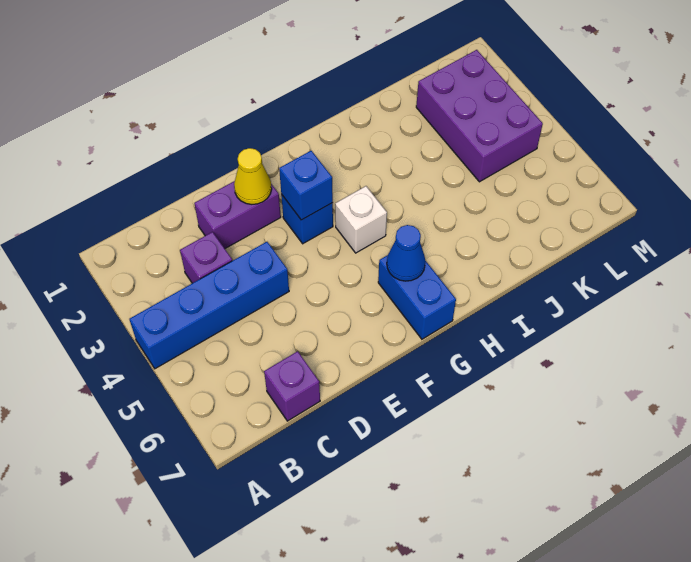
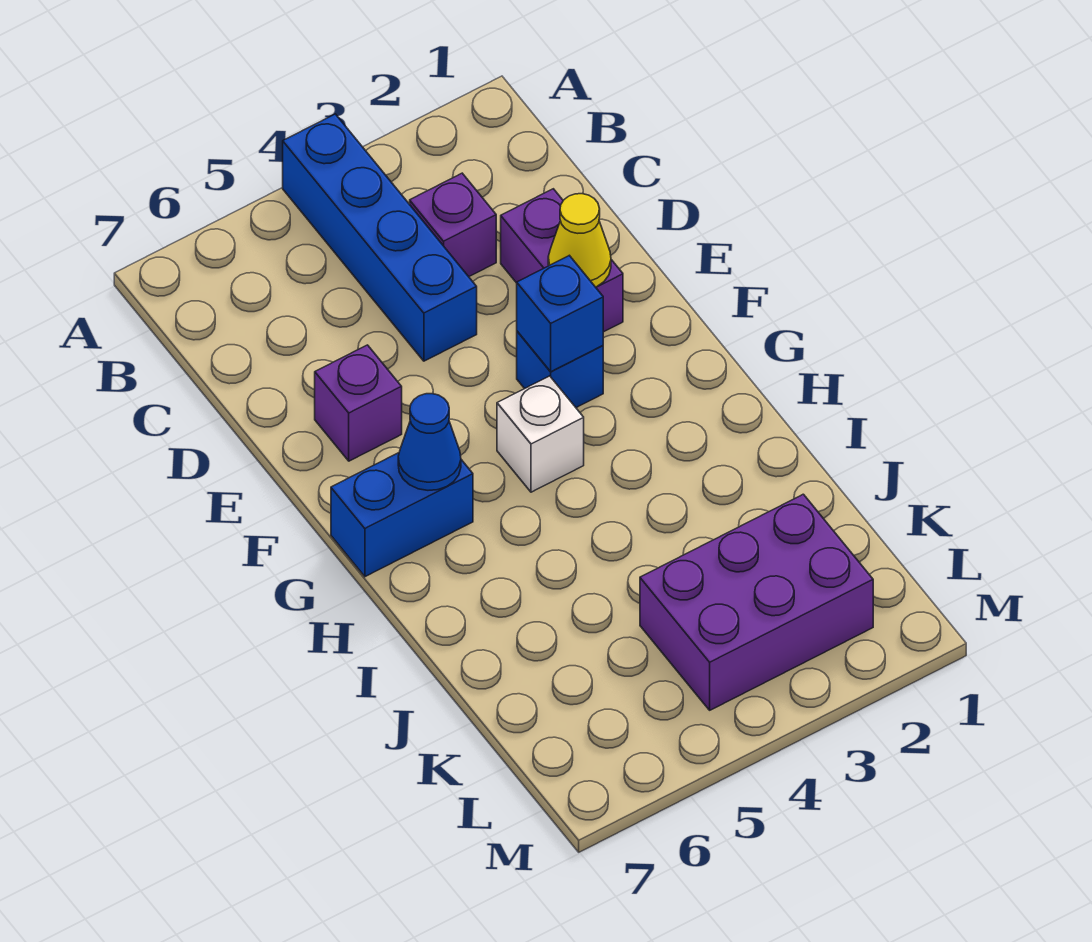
purple 1x1 brick [264,351,320,421] -> purple 1x1 brick moved to [315,345,402,461]

